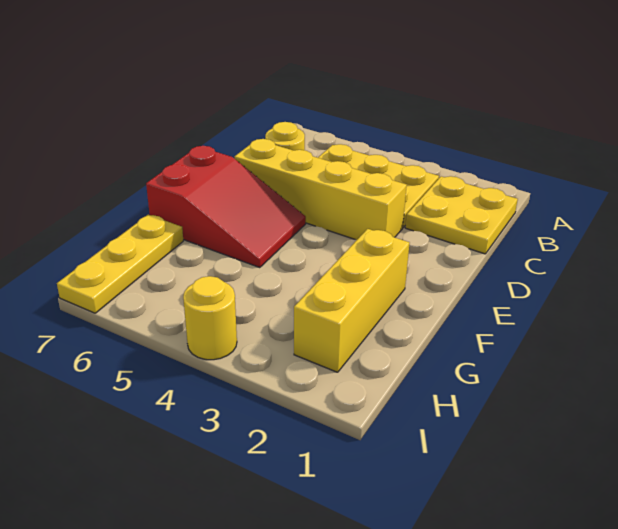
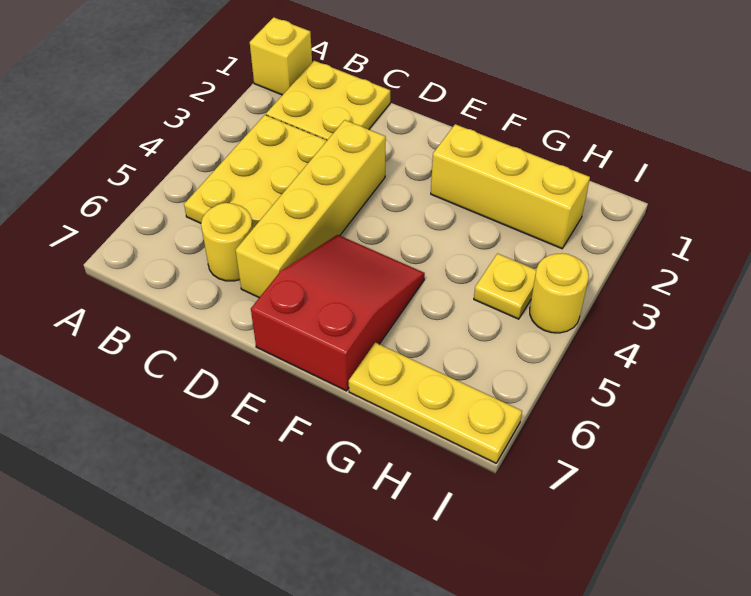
none -> yellow 1x1 brick [250,17,312,95]
none -> yellow 1x1 plate [474,254,536,319]

